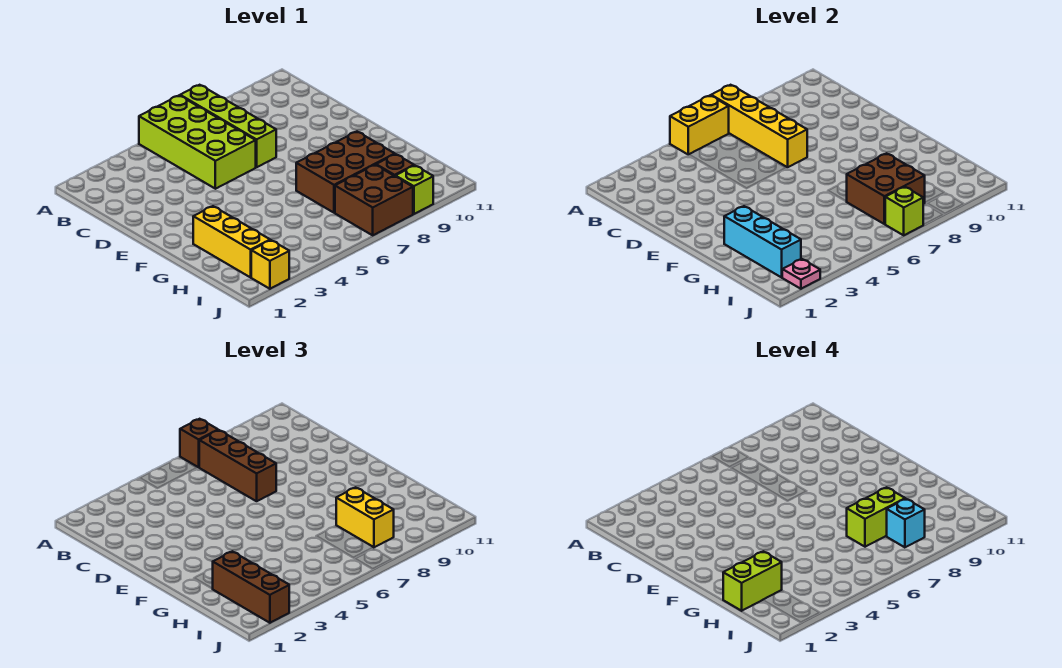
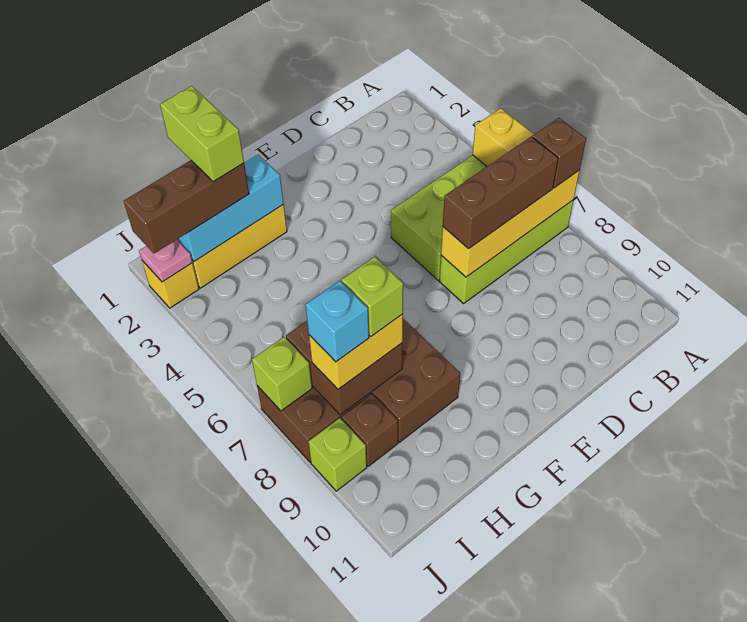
lime 1x2 brick [847,487,905,547] -> lime 1x1 brick [342,257,403,336]

